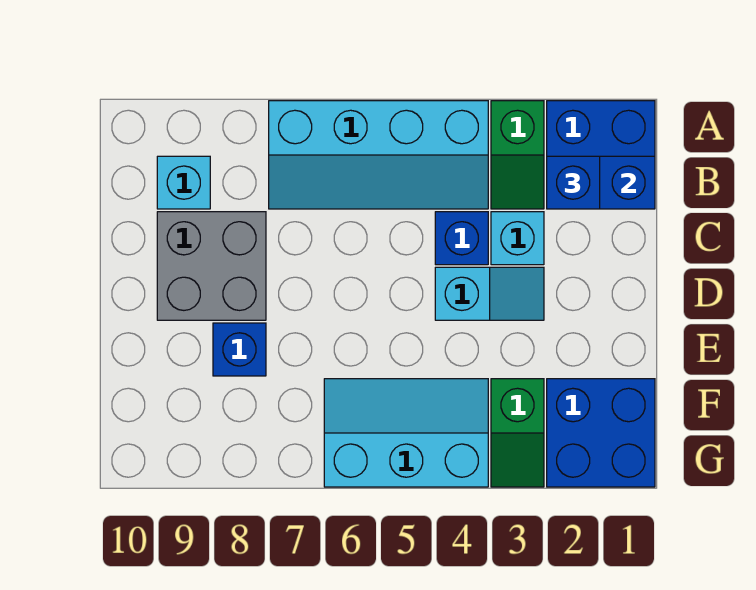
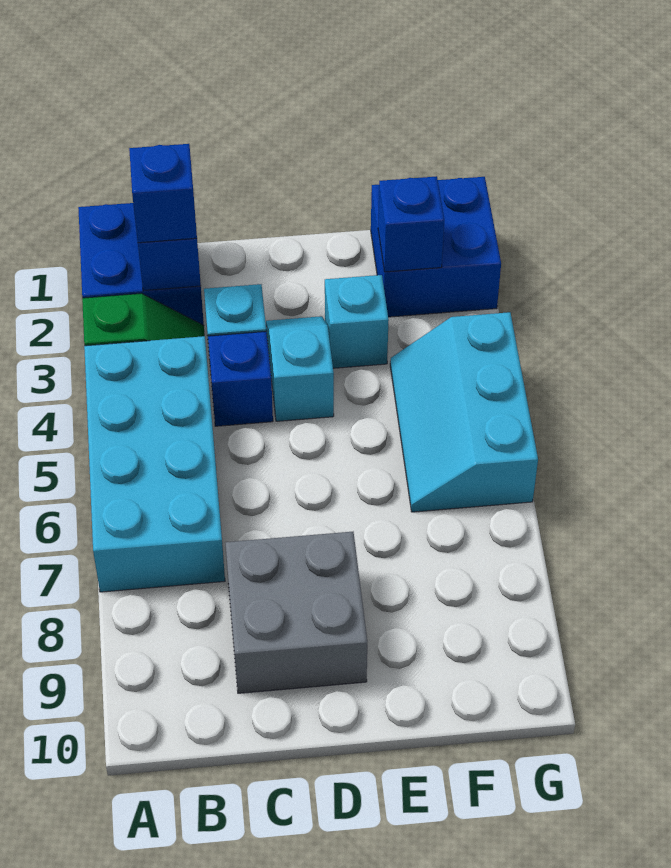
cyan 2x4 slope [269,101,488,209] -> cyan 2x4 brick [84,336,225,592]
cyan 1x1 brick [157,156,210,209] -> cyan 1x1 brick moved to [325,275,389,368]
blue 1x1 brick [213,323,266,376] -> blue 1x1 brick moved to [378,176,444,272]
green 1x2 slope [491,379,544,487] -> none

